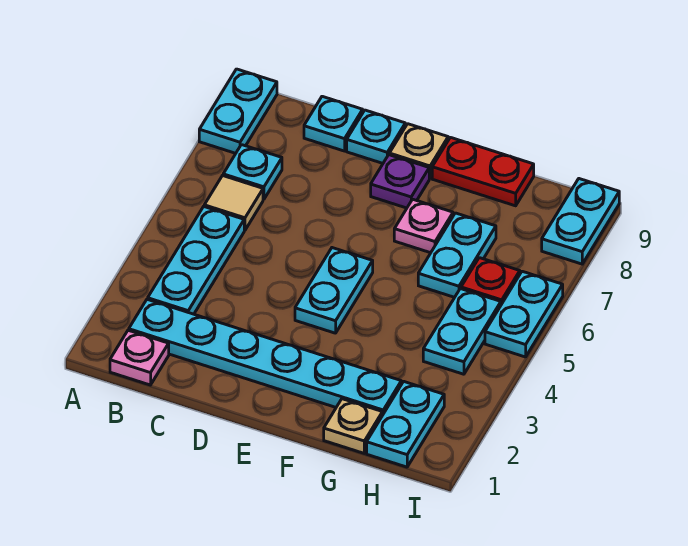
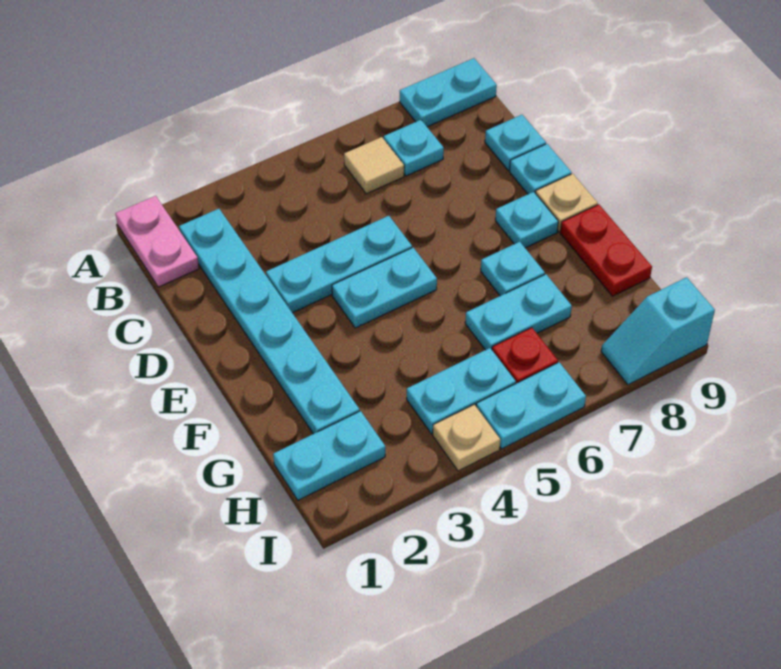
pink 1x1 plate [110,330,169,385] -> pink 1x2 plate [115,196,199,287]
cyan 1x3 plate [148,207,244,314] -> cyan 1x3 plate moved to [266,216,412,313]
purple 1x1 plate [371,155,429,208] -> cyan 1x1 plate [495,192,558,248]
pink 1x1 plate [394,199,453,253] -> cyan 1x1 plate [481,242,545,296]
tan 1x1 plate [324,399,382,453] -> tan 1x1 plate moved to [433,405,500,471]
cyan 1x2 plate [542,179,619,264] -> cyan 1x2 slope [601,277,715,385]

